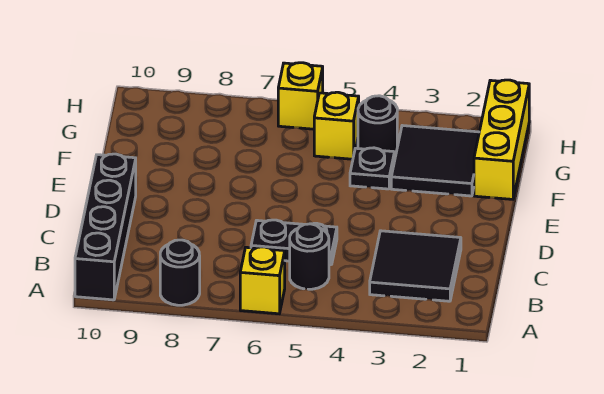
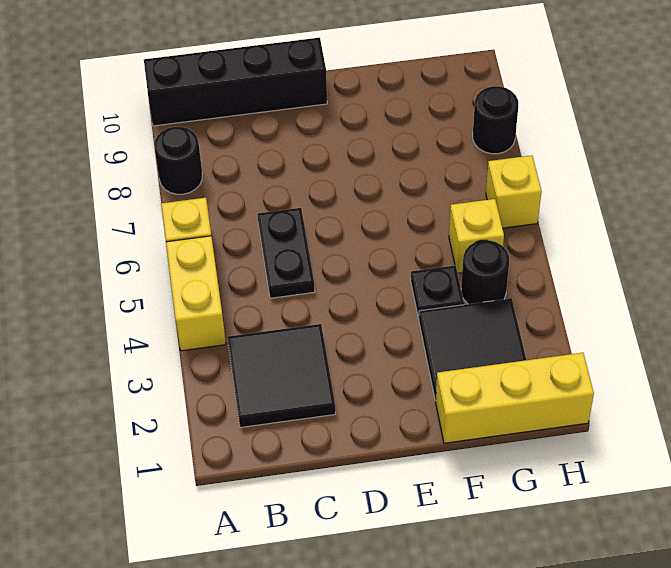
none -> yellow 1x2 brick [166,236,226,351]
black 1x1 round brick [290,224,329,289] -> black 1x1 round brick moved to [473,86,518,154]

